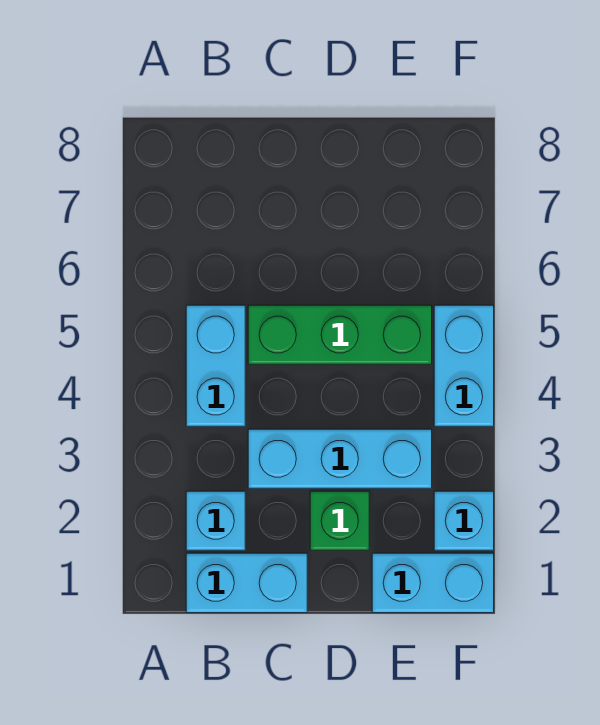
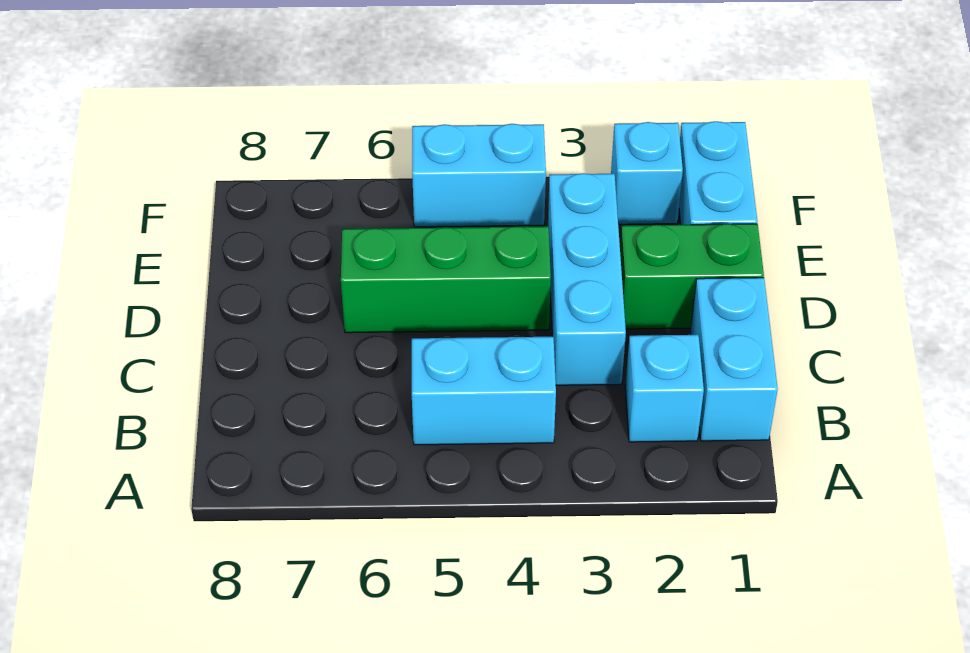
green 1x3 brick [248,305,432,364] -> green 1x3 brick turned to [341,226,551,333]
green 1x1 brick [310,491,369,550] -> green 1x2 brick [620,224,764,329]

